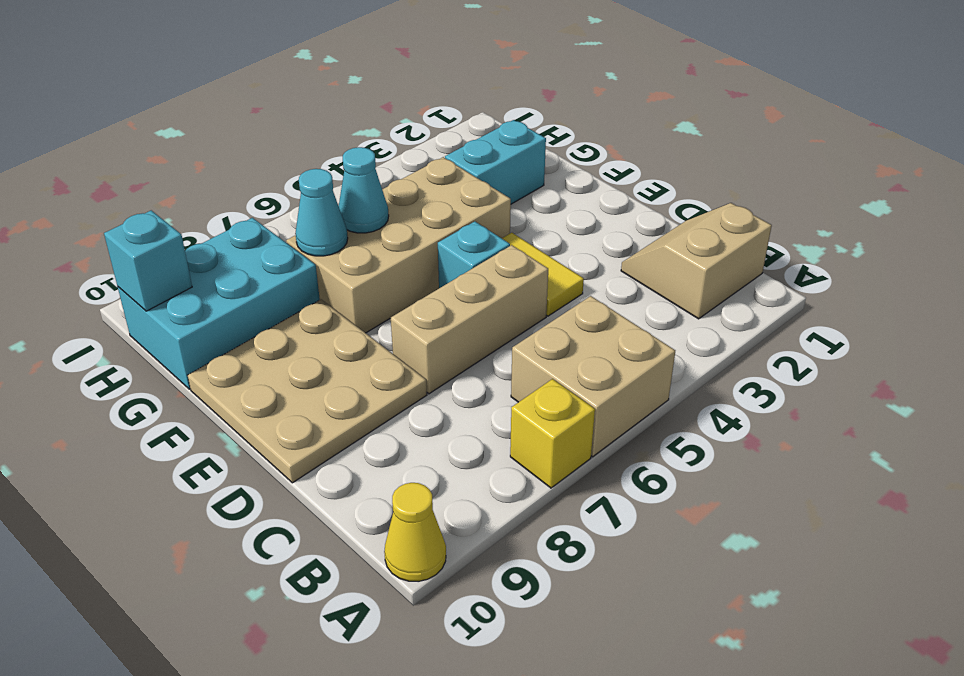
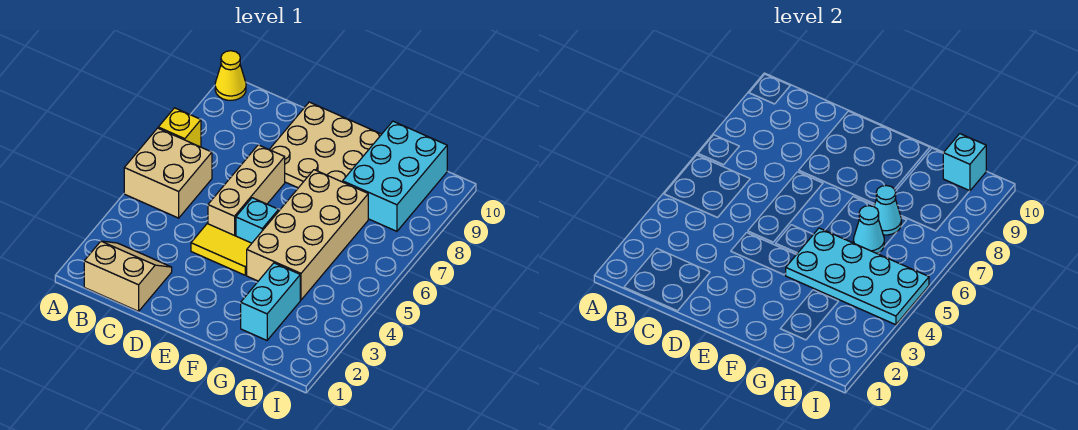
tan 2x2 slope [621,203,772,319] -> tan 2x2 slope turned to [84,241,172,311]
none -> cyan 2x4 plate [785,228,929,325]

